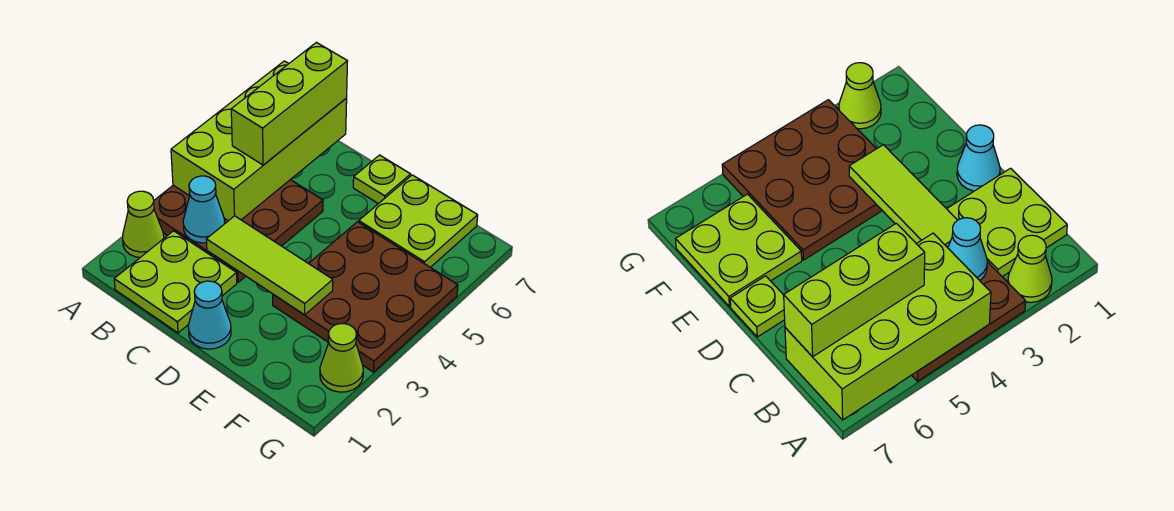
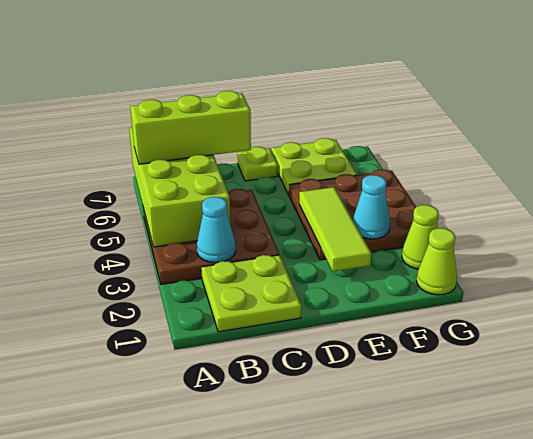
lime 1x1 cone [123,191,164,258] -> lime 1x1 cone moved to [416,228,457,295]
lime 1x3 brick [231,42,347,165] -> lime 1x3 brick turned to [130,91,251,164]
lime 1x3 tile [206,216,333,315] -> lime 1x3 tile turned to [299,187,371,271]
cyan 1x1 cone [188,281,231,349] -> cyan 1x1 cone moved to [353,175,390,239]

